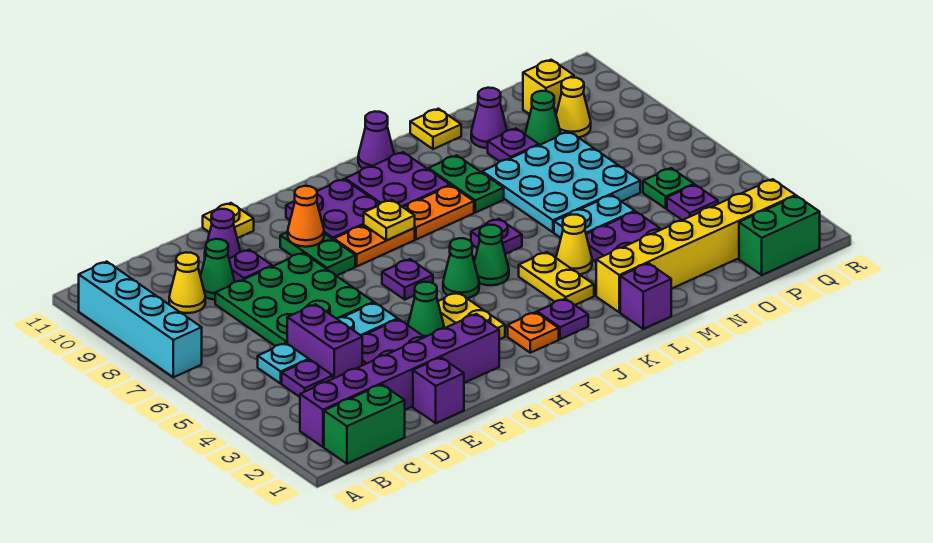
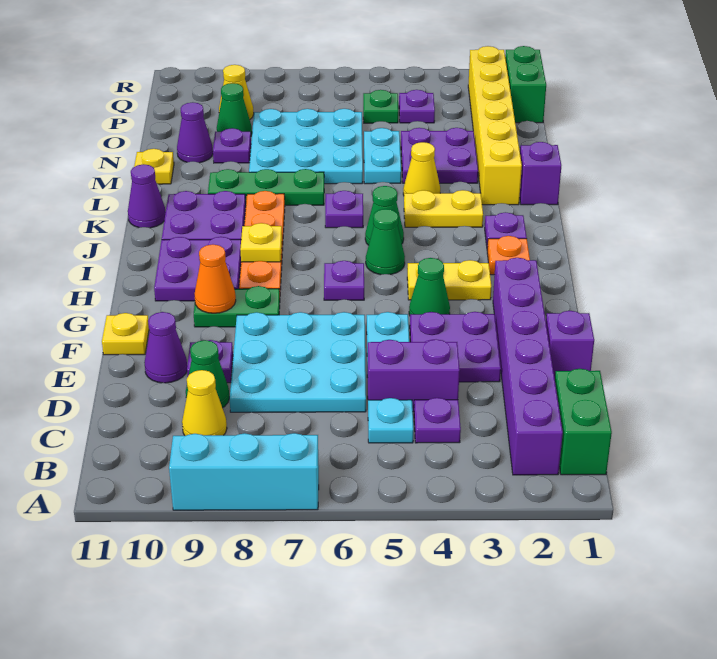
cyan 1x4 brick [79,262,202,377] -> cyan 1x3 brick [169,433,319,510]
green 3x3 plate [215,253,374,346] -> cyan 3x3 plate [230,312,366,412]
green 1x2 plate [429,155,504,213] -> green 1x3 plate [208,169,324,205]
yellow 1x1 brick [523,60,574,114] -> none

